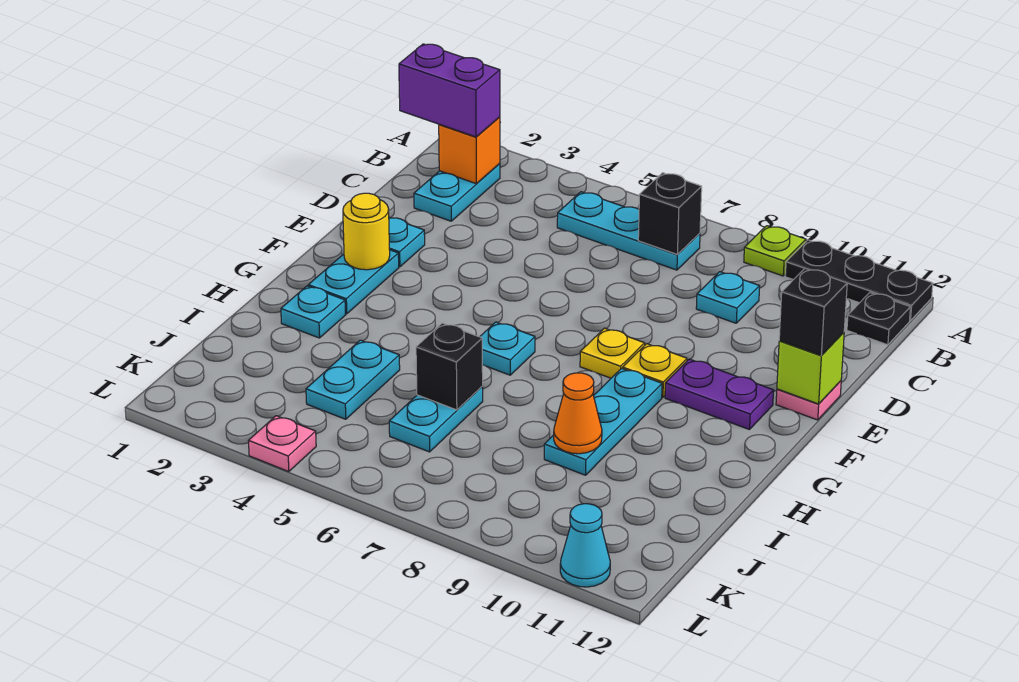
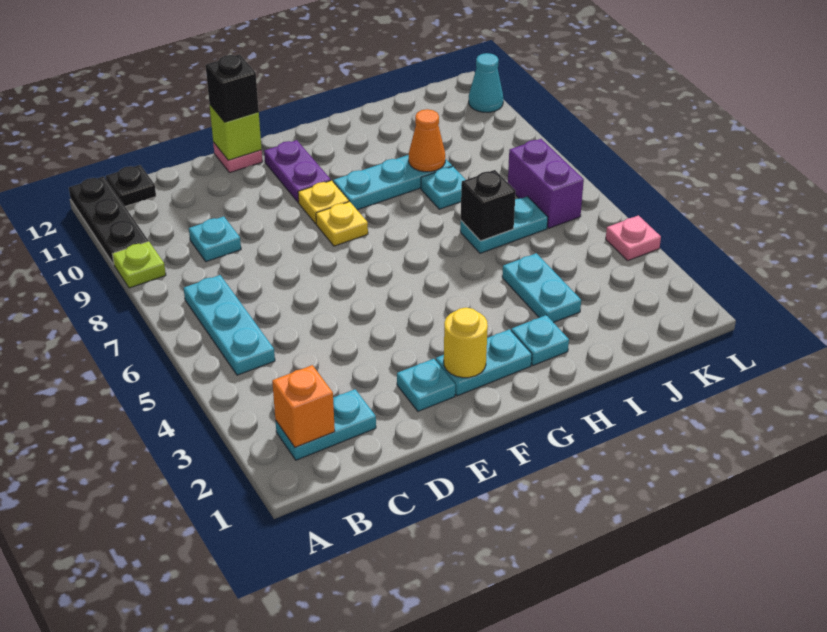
purple 1x2 brick [399,44,500,137] -> purple 1x2 brick moved to [508,139,584,228]
black 1x1 brick [638,173,702,255] -> none
cyan 1x1 plate [480,322,535,375] -> cyan 1x1 plate moved to [421,167,466,209]
cyan 1x2 plate [306,340,400,419] -> cyan 1x2 plate turned to [502,253,581,323]

